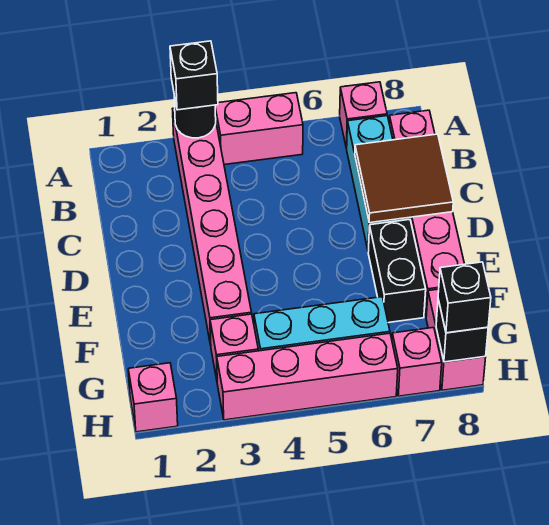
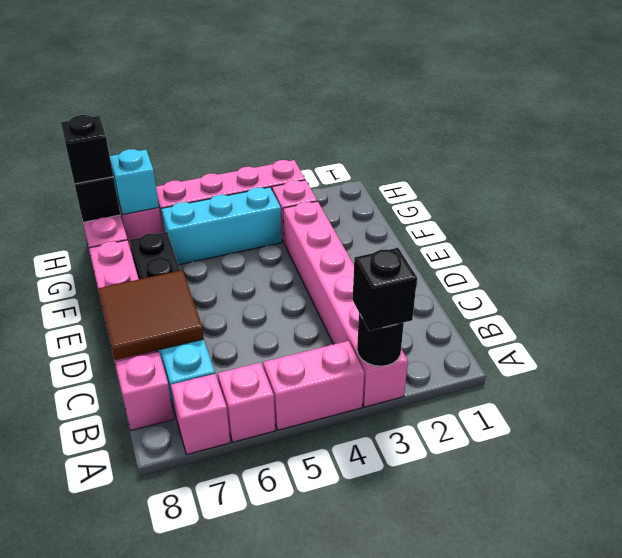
pink 1x1 brick [128,363,178,432] -> pink 1x1 brick moved to [218,363,275,442]
none -> cyan 1x1 brick [110,149,159,215]

